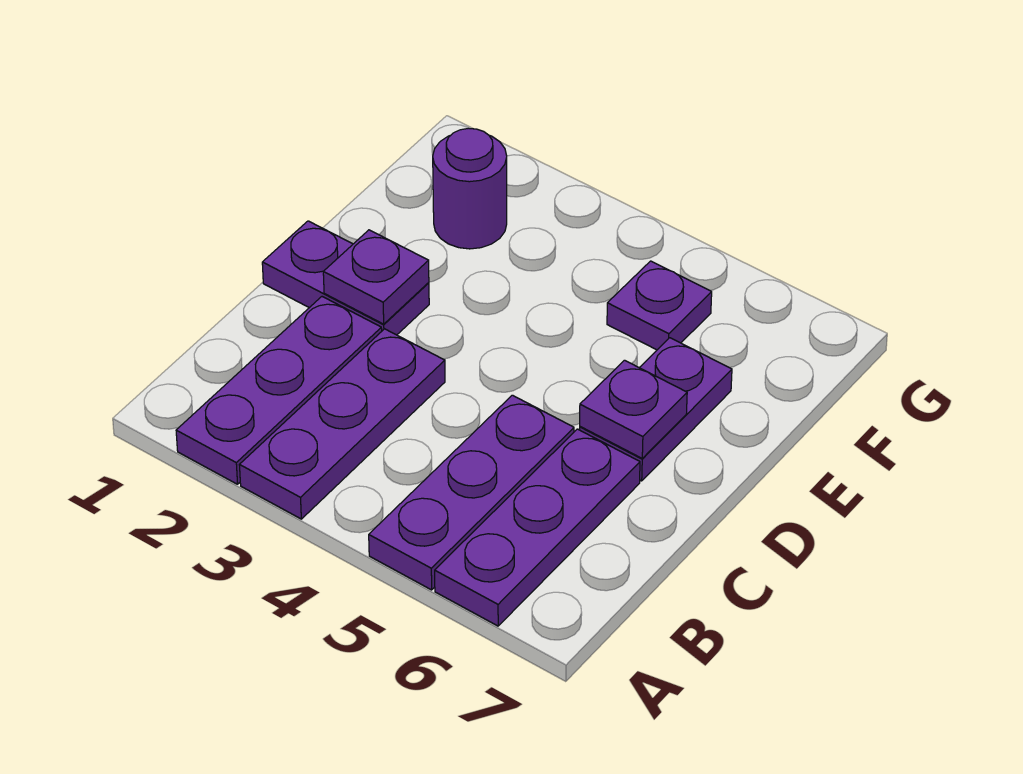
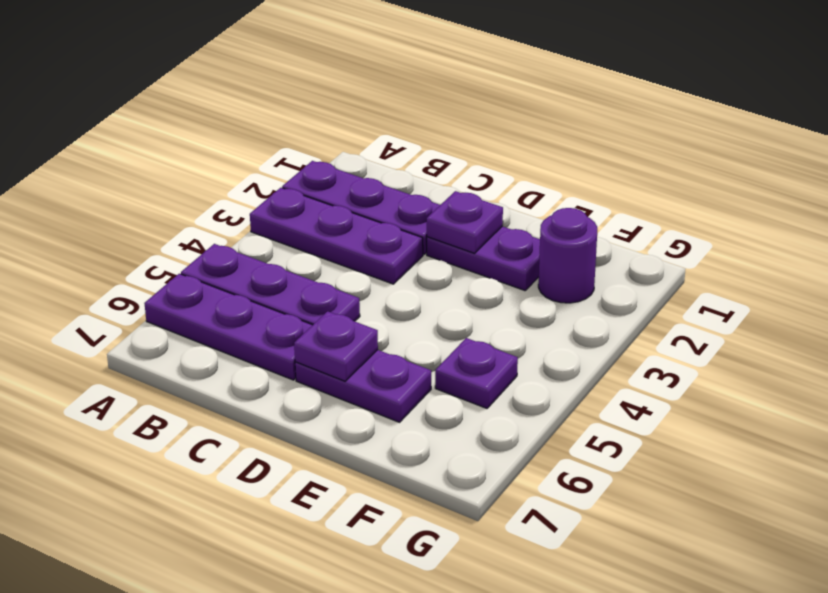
purple 1x2 plate [262,221,429,335] -> purple 1x2 plate turned to [427,226,540,291]

